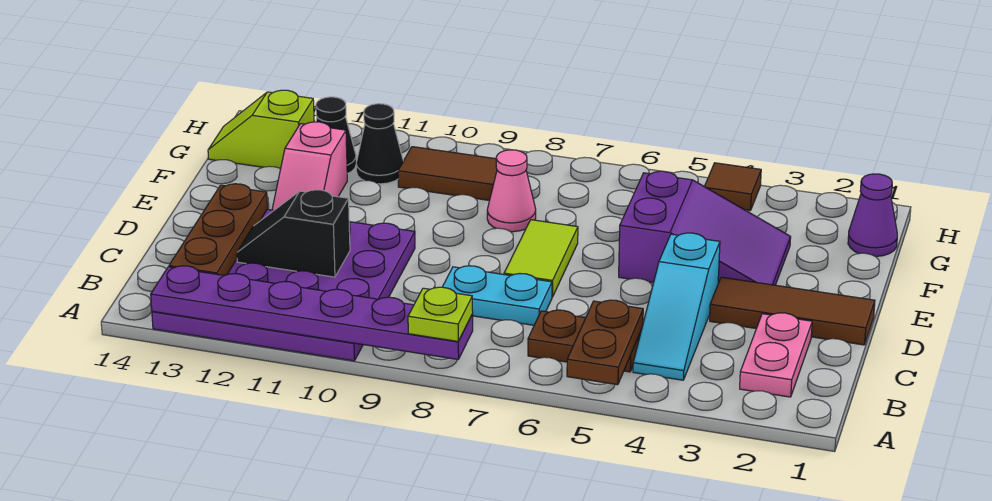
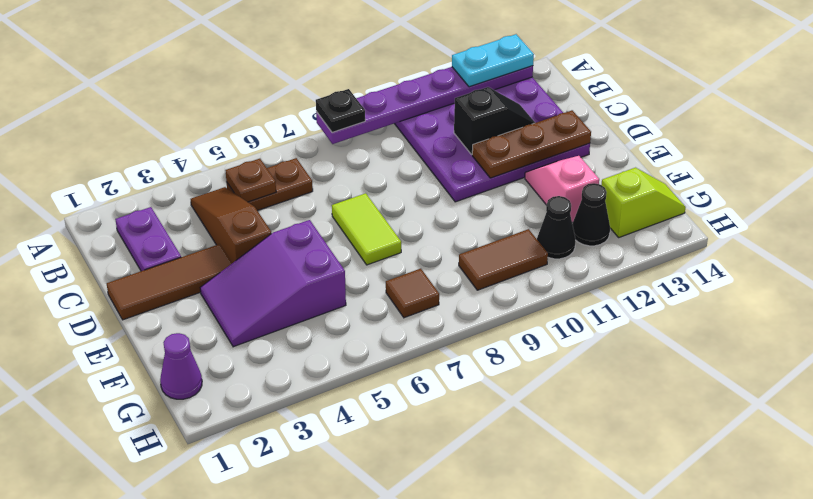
brown 1x2 plate [567,300,643,385] -> brown 1x1 plate [225,159,276,202]
lime 1x1 plate [408,287,473,341] -> black 1x1 plate [316,89,365,133]
pink 1x2 plate [740,313,812,397] -> purple 1x2 plate [115,207,181,271]
cyan 1x3 slope [633,233,720,380] -> brown 1x3 slope [191,187,271,263]
brown 1x3 plate [169,184,267,276] -> brown 1x3 plate turned to [472,110,591,178]
cyan 1x2 plate [443,266,552,325] -> cyan 1x2 plate moved to [452,34,534,87]
pink 1x1 cone [487,150,536,232] -> none
brown 1x1 tile [704,163,761,211] -> brown 1x1 tile moved to [386,269,439,318]

